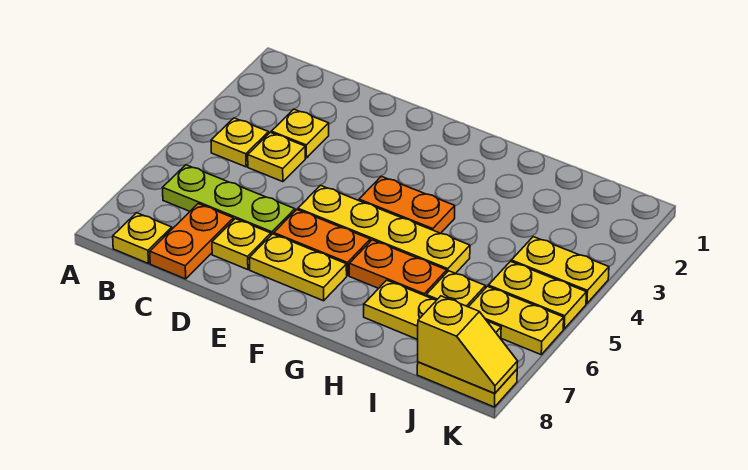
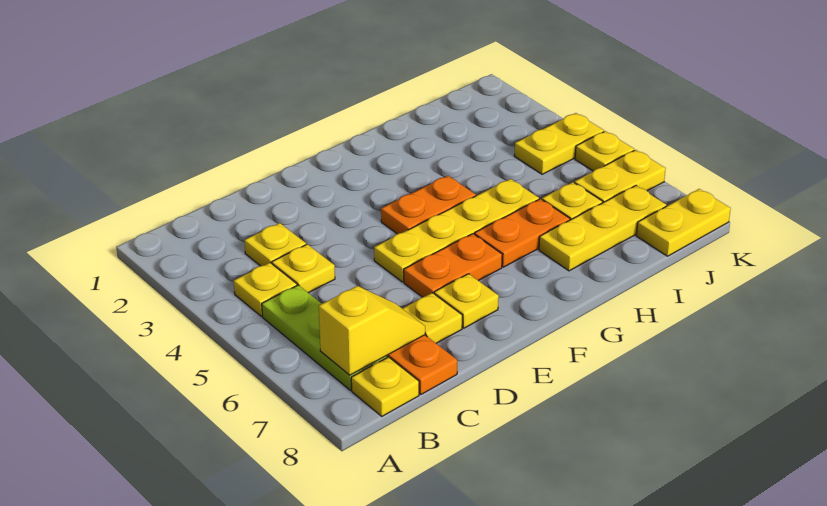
lime 1x3 plate [163,165,295,235] -> lime 1x3 plate turned to [262,285,387,390]
yellow 1x2 plate [249,234,347,301] -> yellow 1x1 plate [434,274,499,328]
yellow 1x2 plate [488,261,586,329] -> yellow 1x1 plate [575,131,634,171]
yellow 1x2 slope [418,296,518,394] -> yellow 1x2 slope moved to [319,286,425,375]

